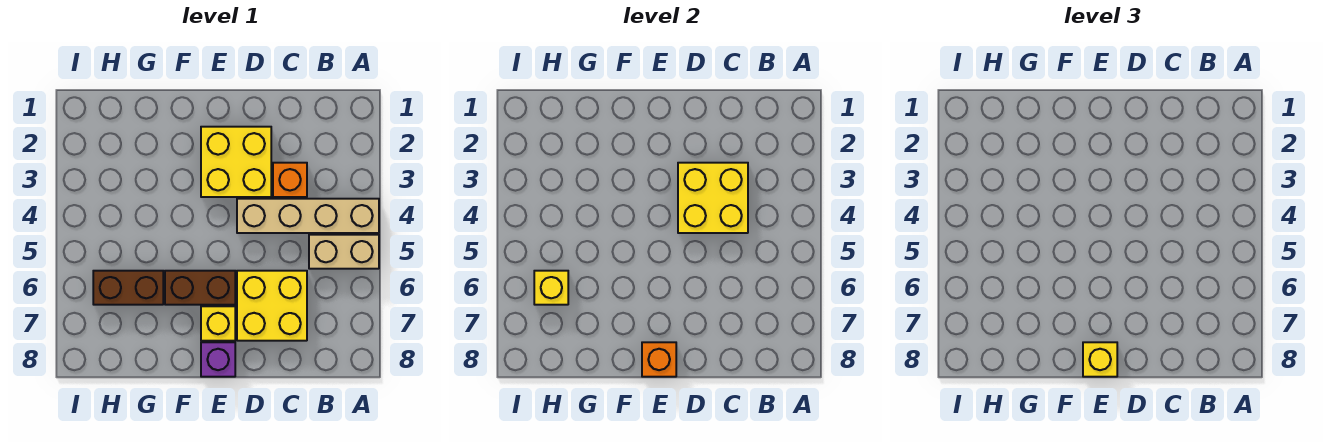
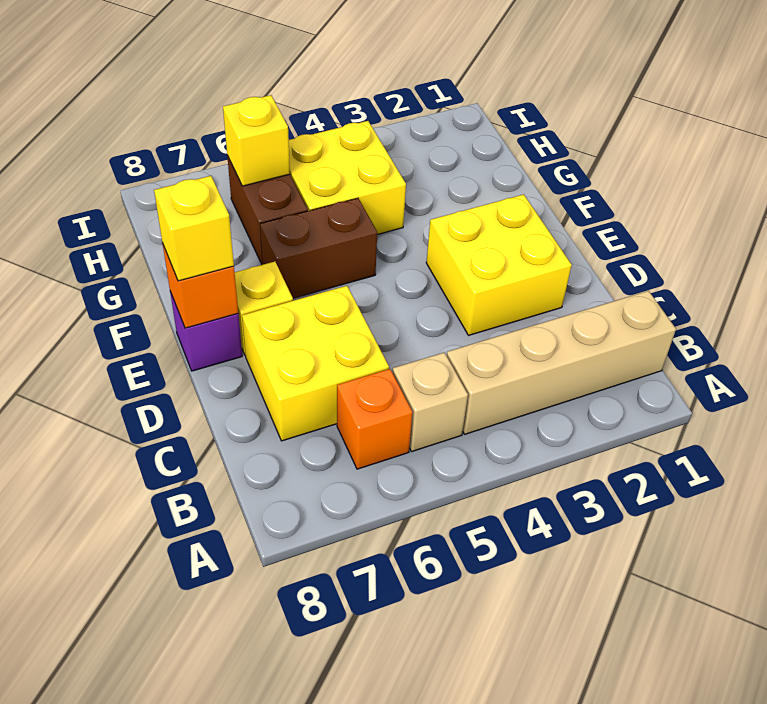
tan 1x4 brick [237,199,379,233] -> tan 1x4 brick turned to [447,291,676,434]
tan 1x2 brick [309,235,379,269] -> tan 1x1 brick [393,352,468,452]
orange 1x1 brick [273,163,307,197] -> orange 1x1 brick moved to [337,369,412,469]
yellow 2x2 brick [678,163,748,233] -> yellow 2x2 brick moved to [289,121,406,234]
brown 1x2 brick [165,271,235,305] -> brown 1x2 brick turned to [260,198,377,298]

